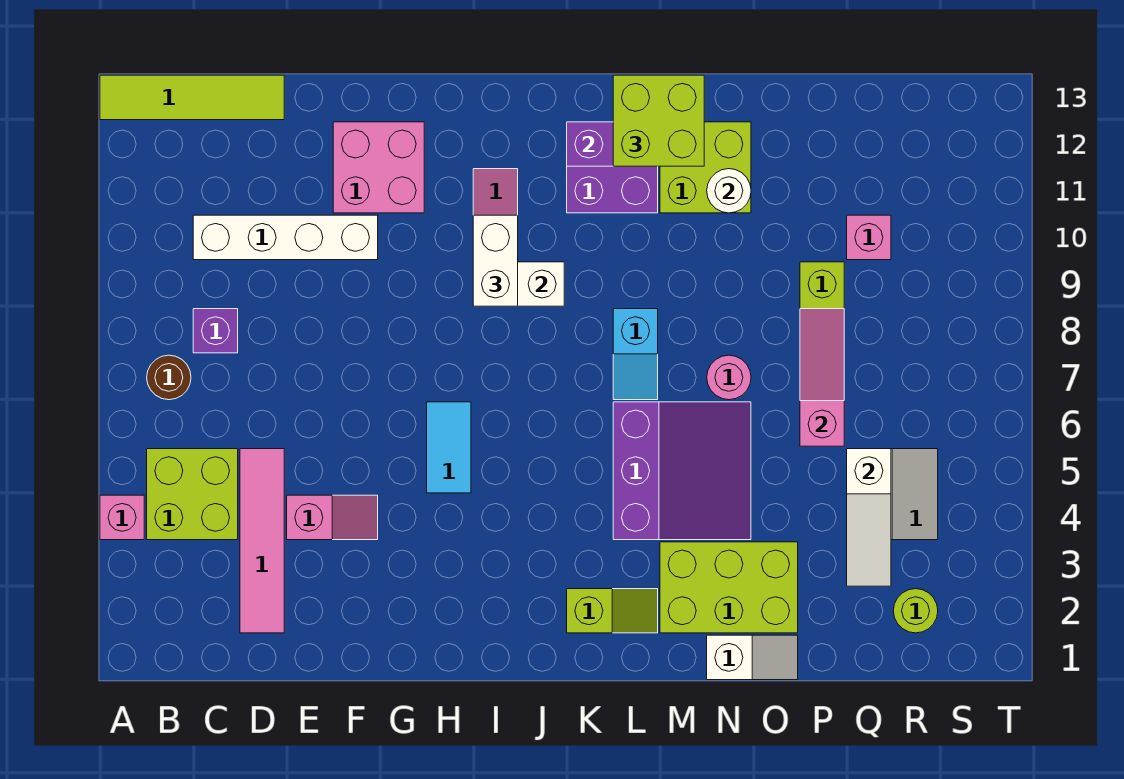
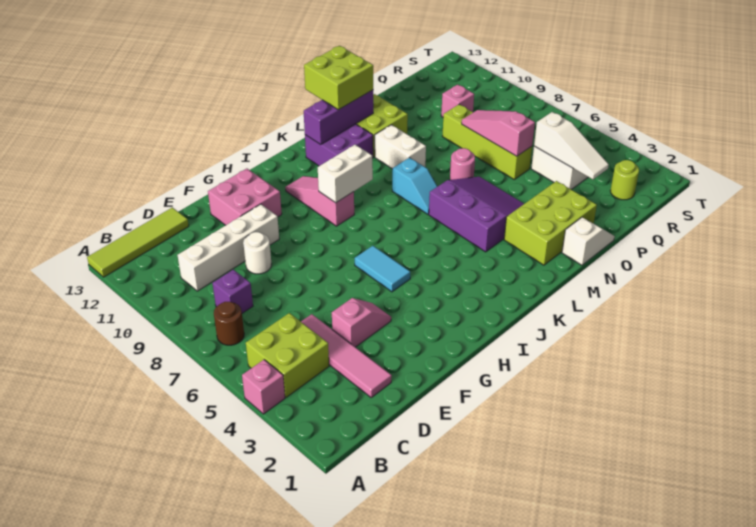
white 1x2 brick [473,215,518,306] -> white 1x2 brick moved to [375,125,426,169]
lime 1x2 slope [567,589,658,633] -> none
white 1x1 round brick [707,169,751,213] -> white 1x1 round brick moved to [243,232,271,274]

